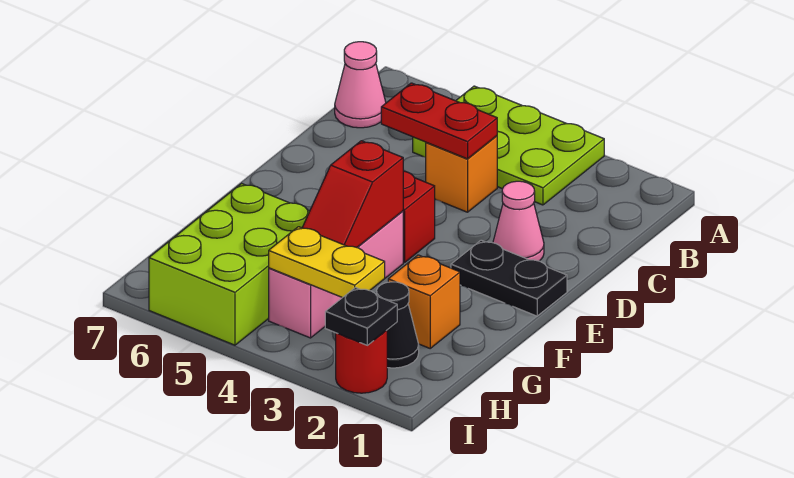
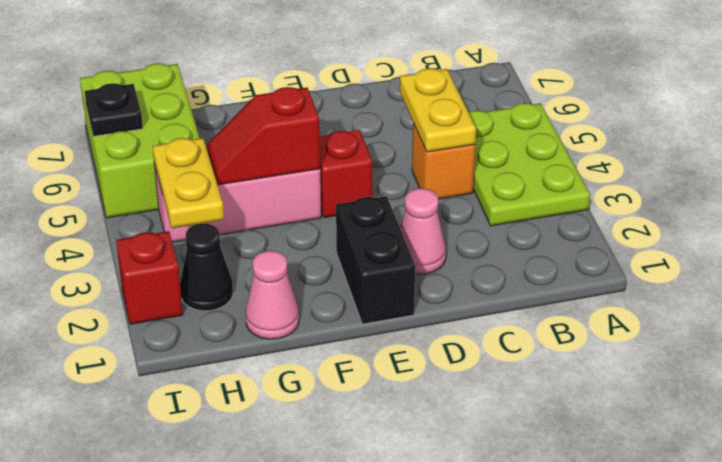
pink 1x1 cone [335,42,386,128] -> pink 1x1 cone moved to [245,251,299,339]
red 1x2 plate [381,83,497,159] -> yellow 1x2 plate [400,68,476,152]
black 1x2 plate [451,240,567,316] -> black 1x2 brick [336,196,415,324]
orange 1x1 brick [388,255,460,348] -> none
lime 2x3 brick [149,183,310,345] -> lime 2x3 brick turned to [80,63,199,218]
red 1x1 round brick [336,330,387,393] -> red 1x1 brick [116,231,183,324]
black 1x1 plate [325,288,397,345] -> black 1x1 plate moved to [84,83,143,136]

